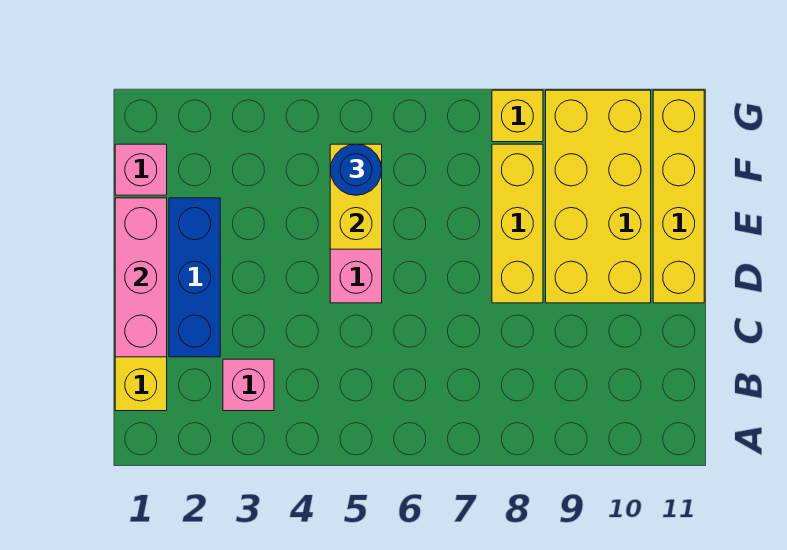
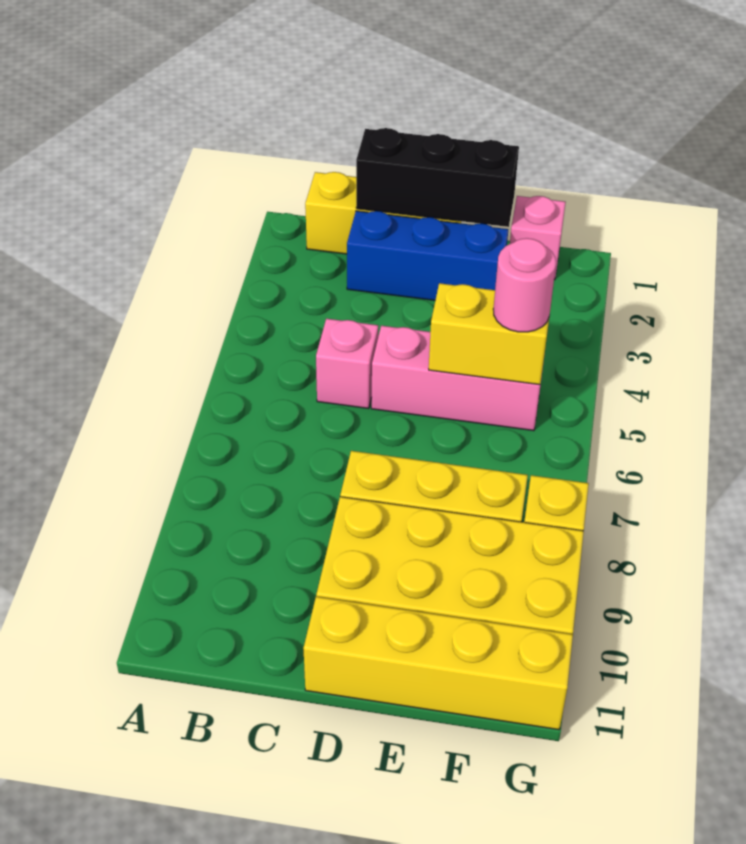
pink 1x1 brick [223,359,274,411] -> pink 1x1 brick moved to [316,319,378,409]
pink 1x3 brick [115,198,167,357] -> black 1x3 brick [356,128,519,227]
blue 1x1 round brick [330,144,382,195] -> pink 1x1 round brick [493,238,556,332]

